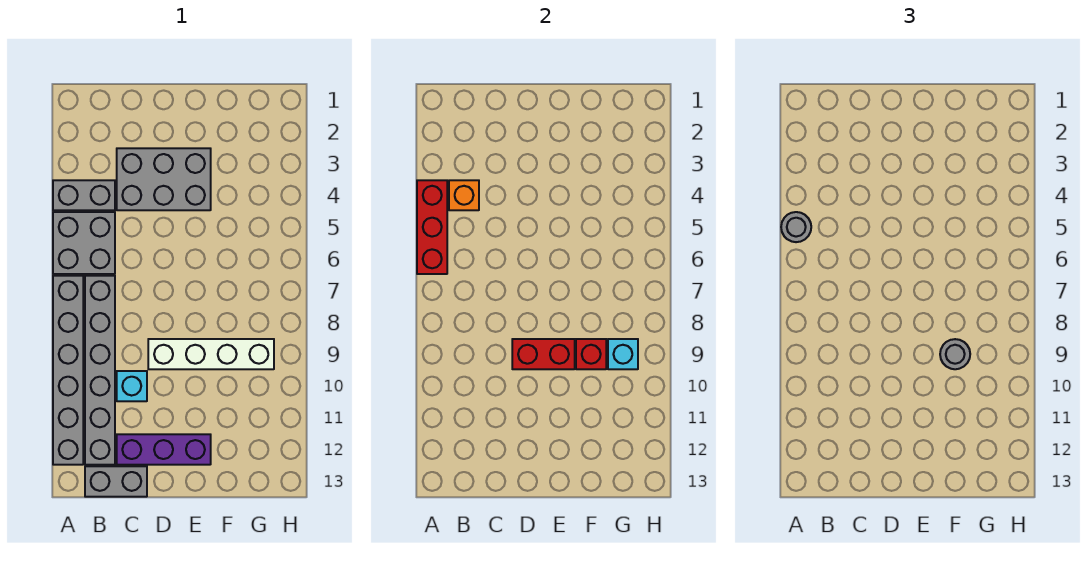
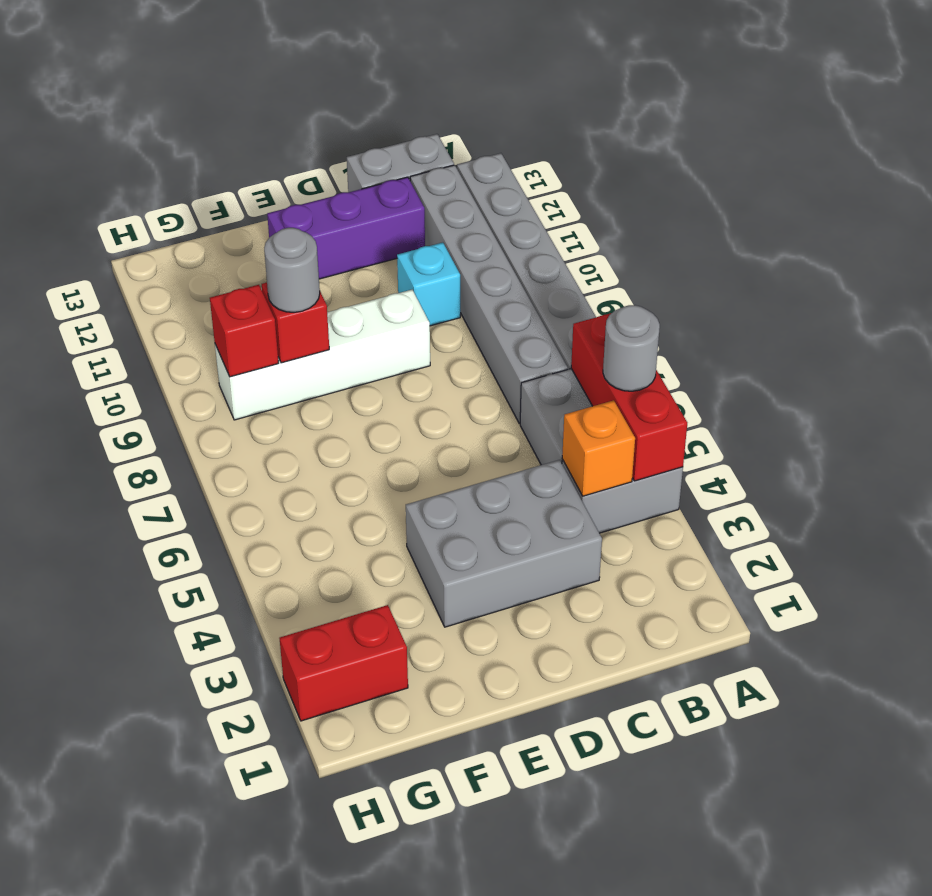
red 1x2 brick [512,339,575,369] -> red 1x2 brick moved to [280,605,408,721]
cyan 1x1 brick [608,339,638,369] -> red 1x1 brick [210,285,278,377]

